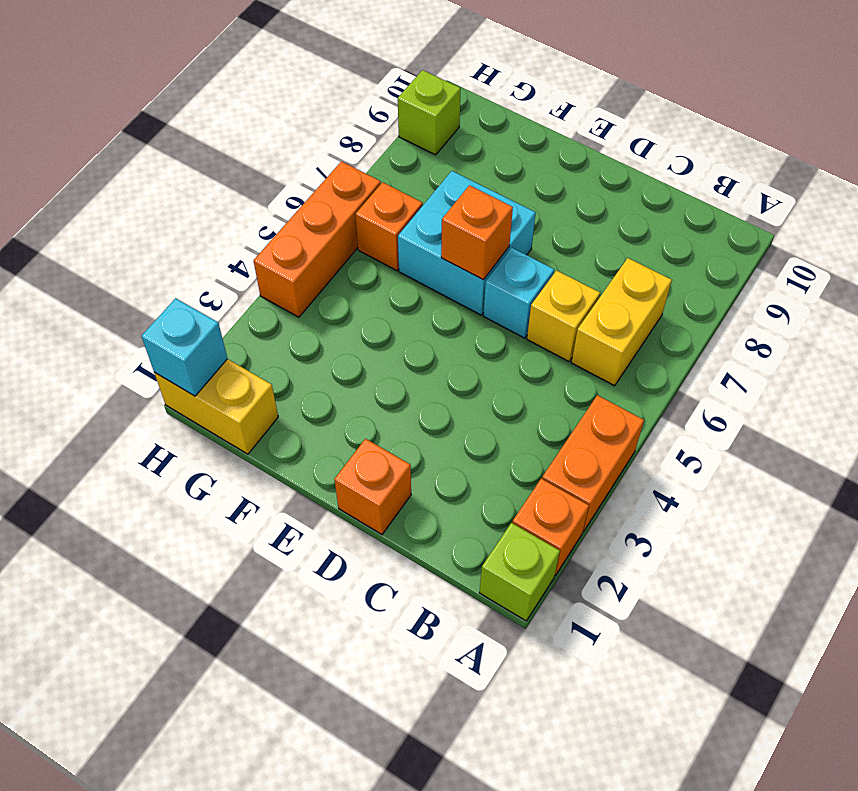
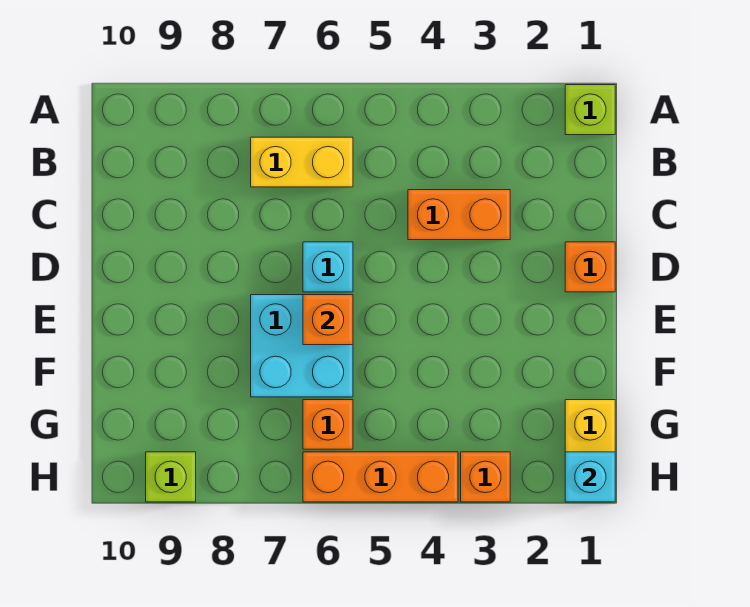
orange 1x1 brick [513,479,589,576] -> orange 1x1 brick moved to [461,452,510,502]
orange 1x2 brick [542,395,644,532] -> orange 1x2 brick moved to [408,190,510,240]
yellow 1x1 brick [527,271,600,361] -> none

